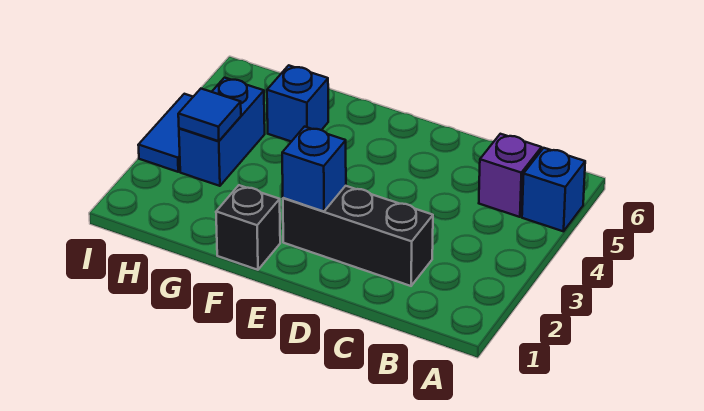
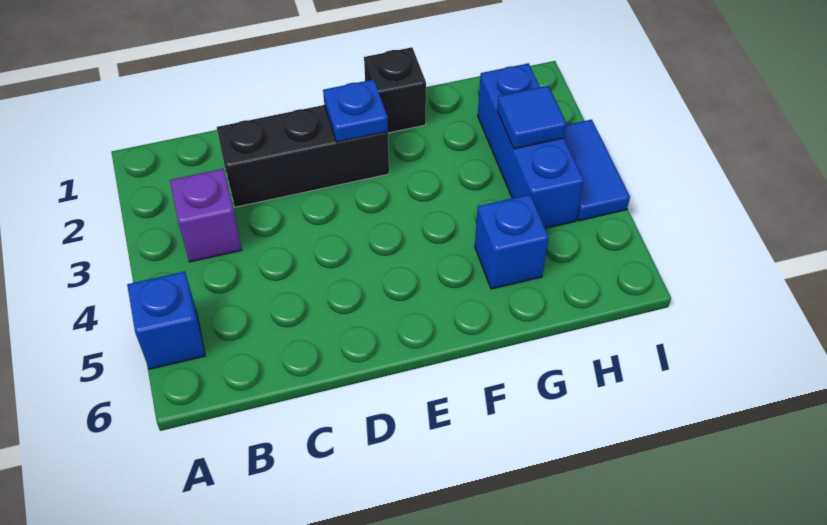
purple 1x1 brick [479,134,542,217] -> purple 1x1 brick moved to [170,169,242,262]
blue 1x1 brick [282,127,346,211] -> blue 1x1 plate [323,79,388,142]
blue 1x2 brick [179,78,265,186] -> blue 1x3 brick [478,63,584,228]

